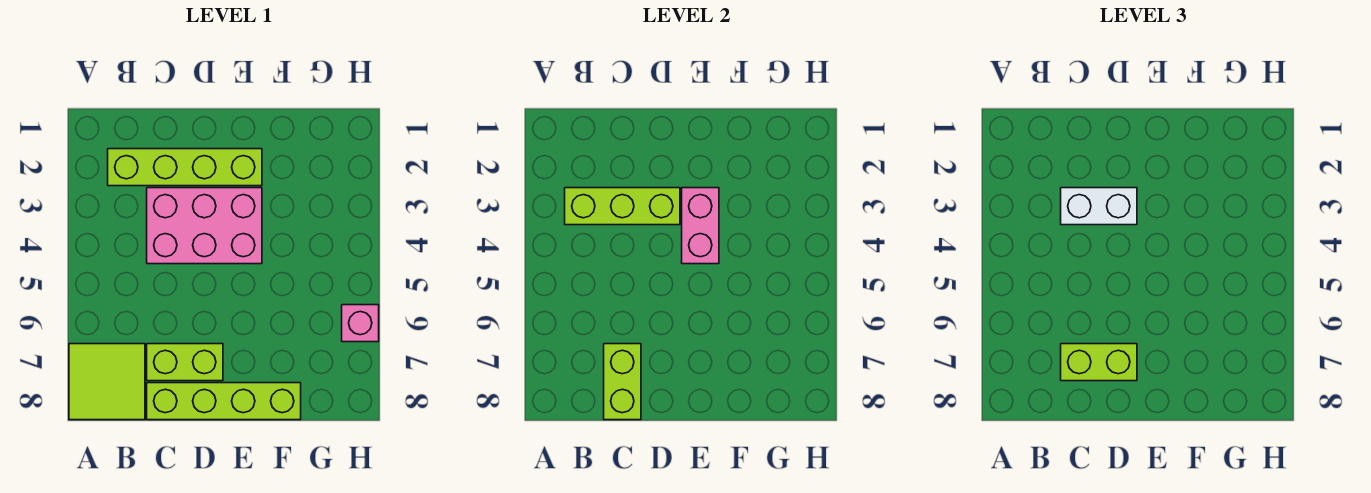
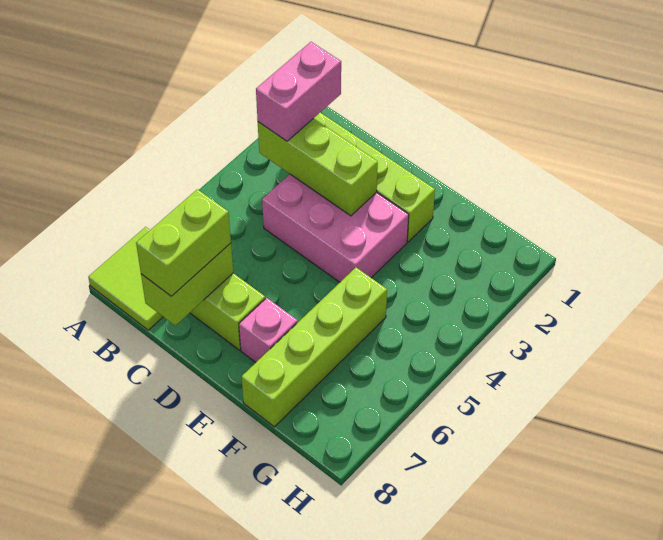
white 1x2 brick [1061,188,1137,225] -> none
lime 1x2 brick [1061,344,1137,381] -> lime 1x2 brick turned to [136,189,231,296]
lime 1x4 brick [147,383,301,420] -> lime 1x4 brick turned to [242,268,387,427]
pink 1x2 brick [682,188,719,264] -> pink 1x2 brick moved to [256,42,341,141]
pink 1x1 brick [342,305,379,342] -> pink 1x1 brick moved to [239,298,298,362]

